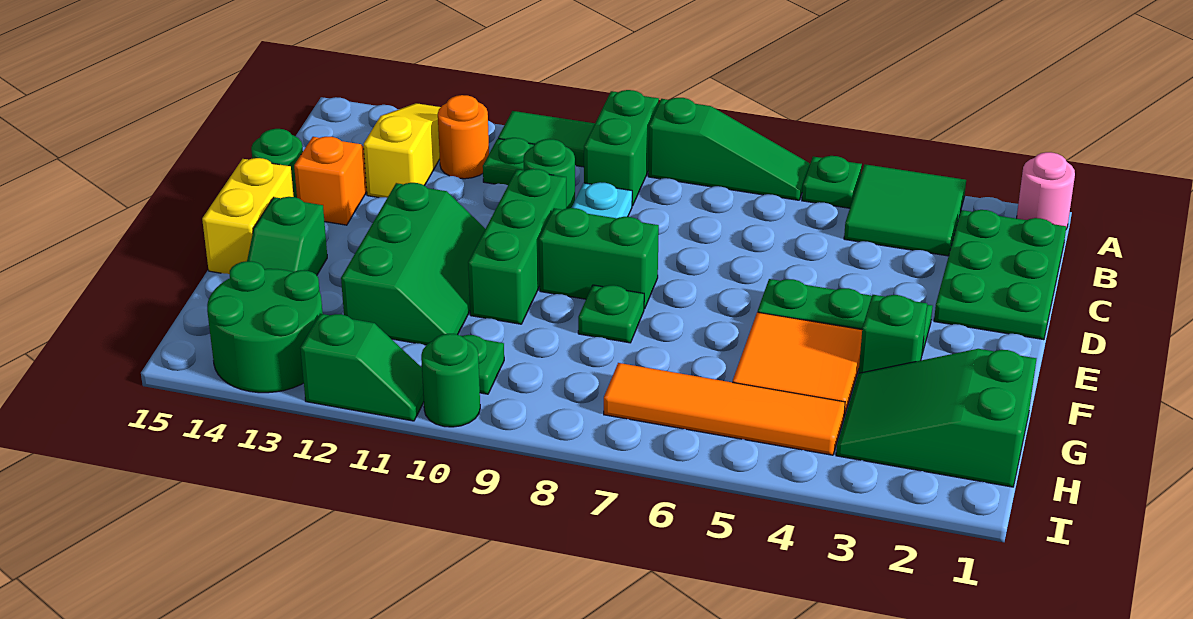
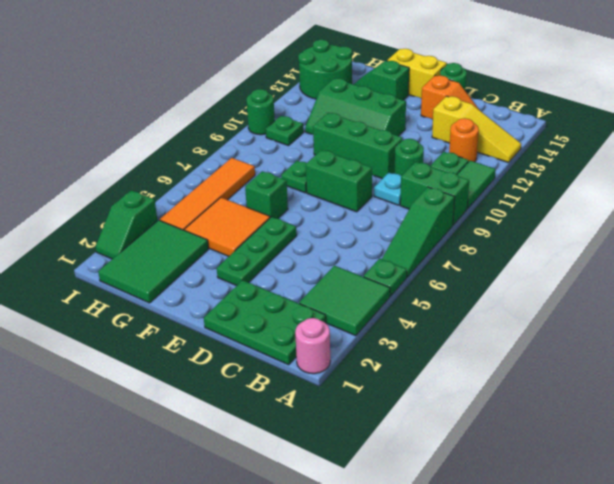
green 1x2 brick [539,208,659,309] -> green 1x2 brick turned to [306,150,372,212]
green 1x1 brick [859,295,927,373] -> green 1x1 brick moved to [245,171,288,219]
green 2x3 slope [836,349,1036,487] -> green 2x3 tile [98,220,209,303]
green 1x2 slope [300,314,424,421] -> green 1x2 slope moved to [95,190,157,259]

